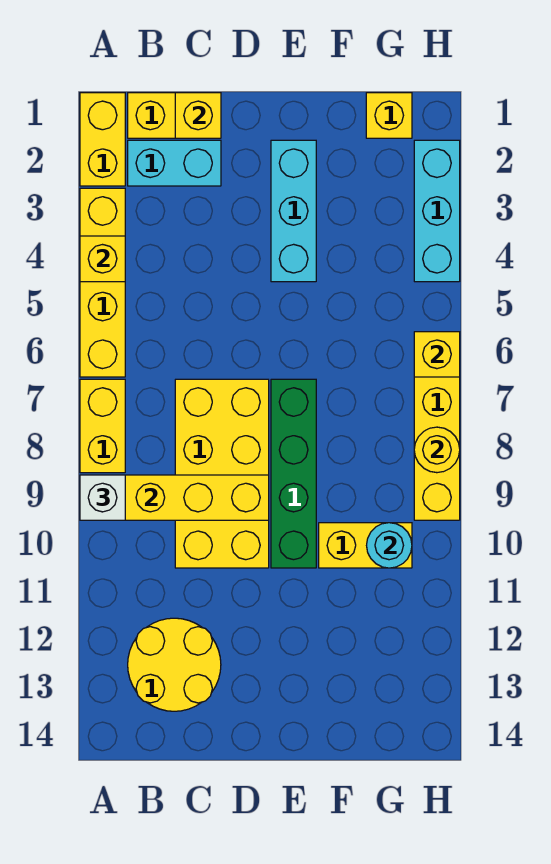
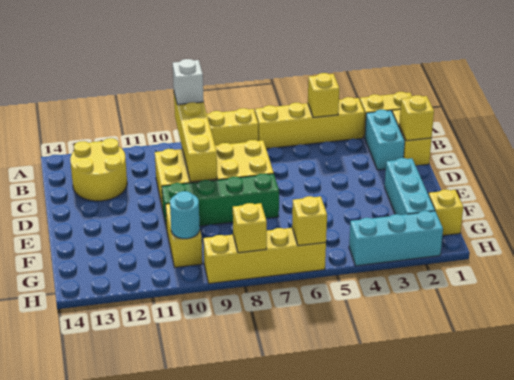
cyan 1x3 brick [271,140,316,282] -> cyan 1x3 brick turned to [384,158,435,215]
yellow 1x1 round brick [414,427,460,473] -> yellow 1x1 brick [233,203,267,253]

